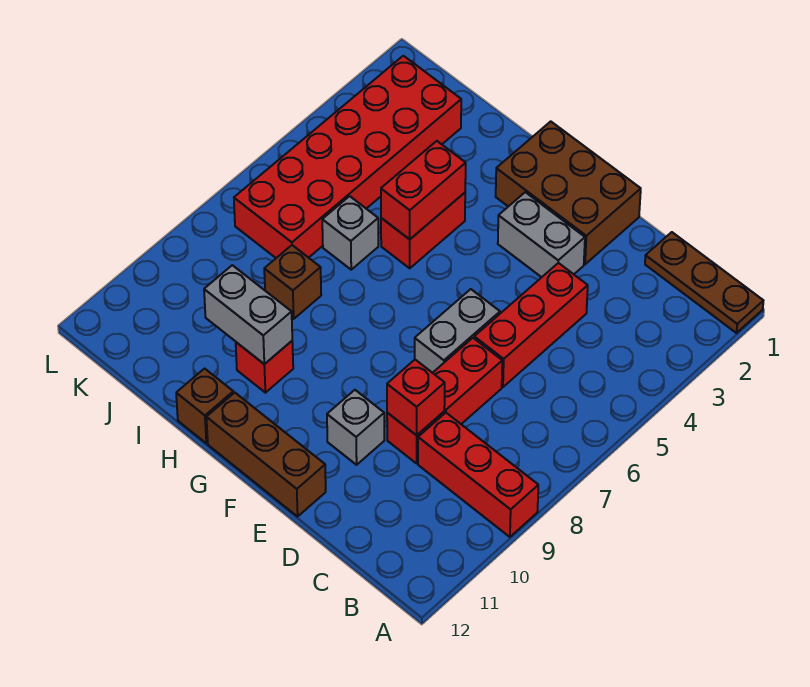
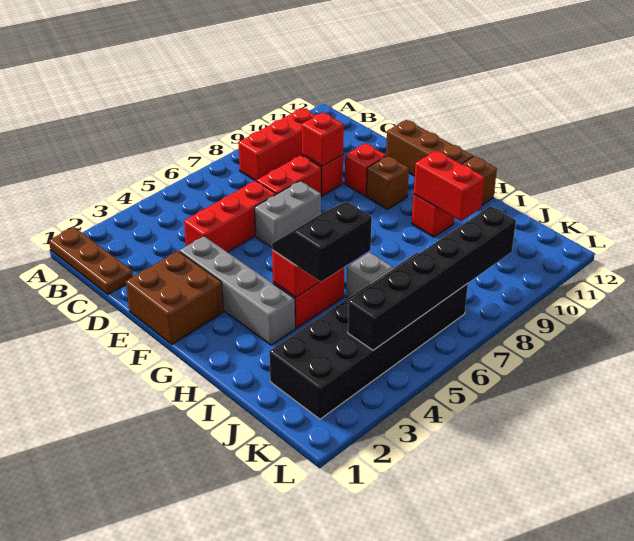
red 1x3 brick [418,413,538,537] -> red 1x3 brick turned to [238,108,315,181]
brown 2x3 brick [496,121,641,264] -> brown 2x2 brick [126,251,224,344]
grey 1x2 brick [498,192,585,277] -> grey 1x4 brick [179,236,295,345]
grey 1x1 brick [327,390,384,465] -> red 1x1 brick [345,143,386,196]
none -> black 2x2 slope [272,201,372,282]
grey 1x2 brick [204,265,292,364] -> red 1x2 brick [414,151,485,221]
brown 1x1 brick [264,245,321,319] -> brown 1x1 brick moved to [366,156,409,209]
red 2x6 brick [234,56,461,258] -> black 2x6 brick [269,252,468,419]
none -> black 1x6 brick [348,206,516,350]

